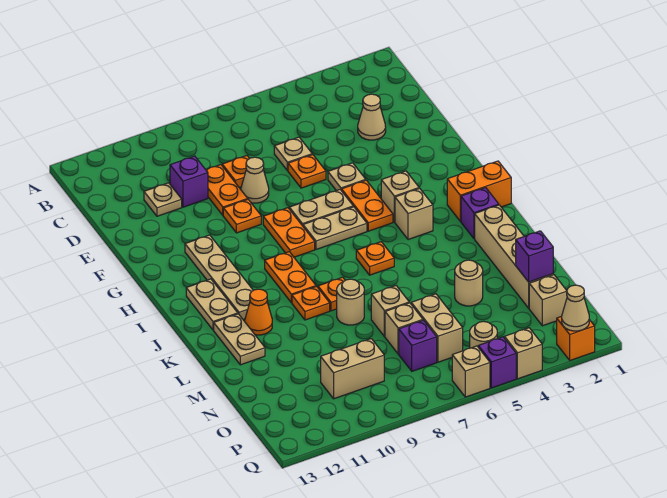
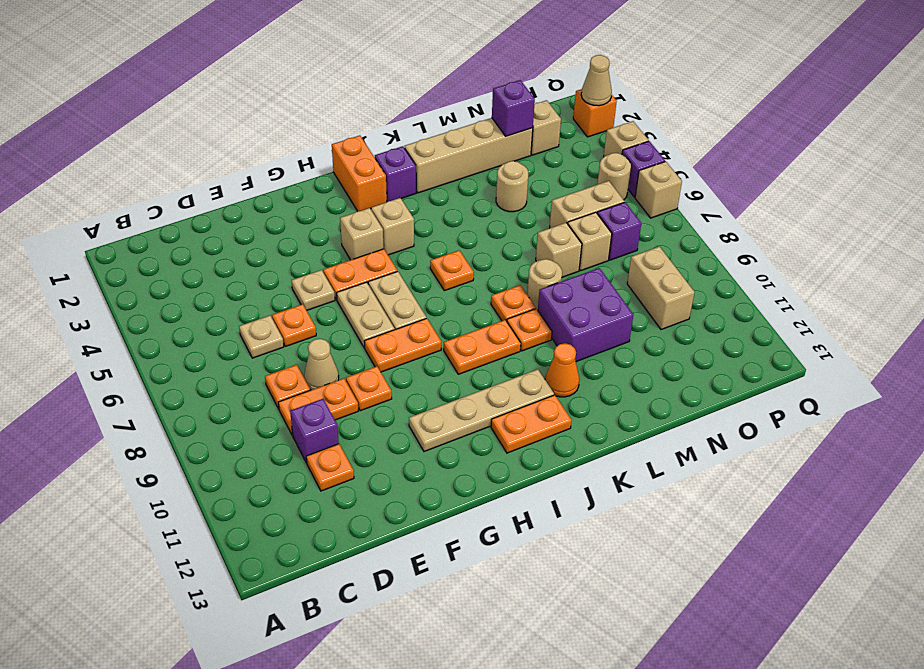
tan 1x1 cone [358,94,386,140] -> none
tan 1x1 plate [144,183,182,216] -> orange 1x1 plate [306,444,354,491]
tan 1x2 plate [186,279,238,330] -> orange 1x2 plate [491,395,572,453]
tan 1x2 plate [214,314,265,365] -> none
none -> purple 2x2 brick [538,268,633,362]

